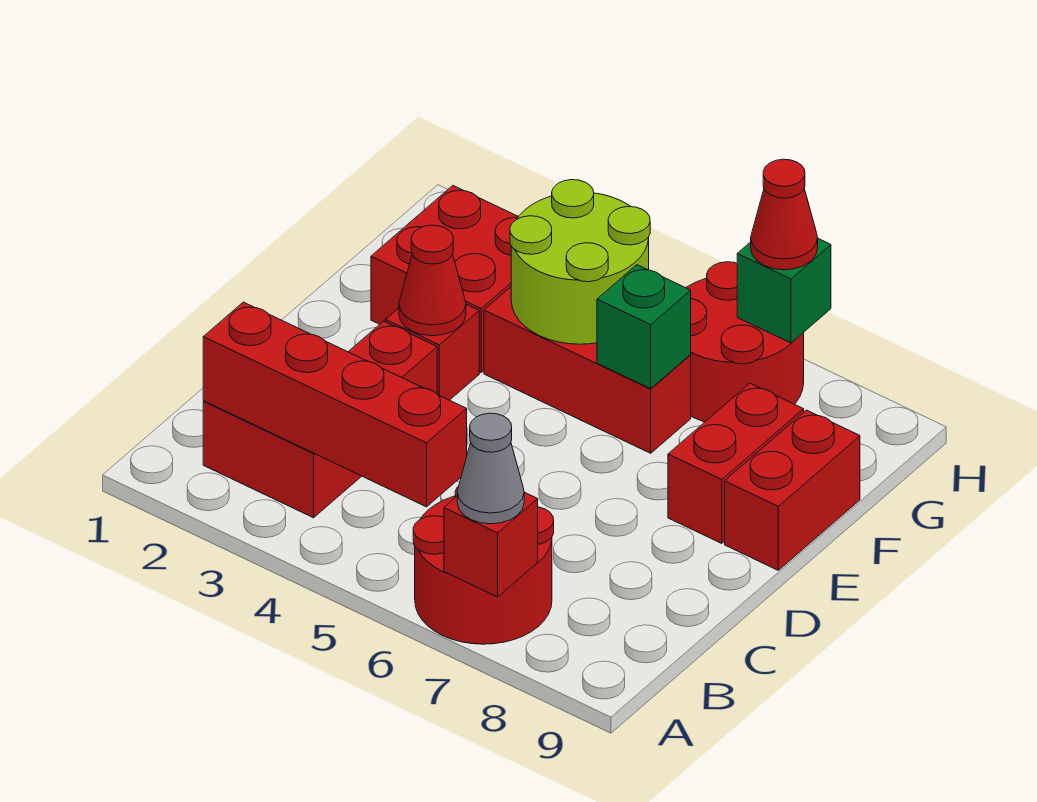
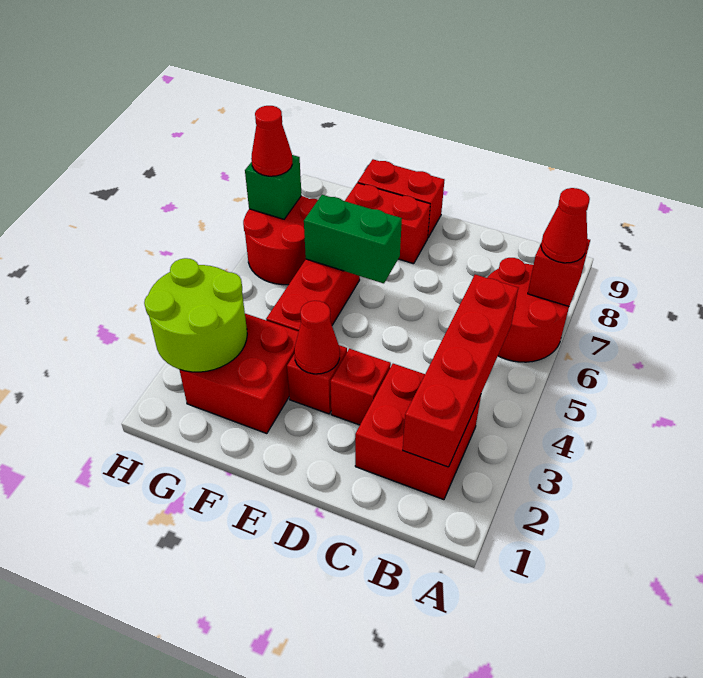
grey 1x1 cone [457,413,524,524] -> red 1x1 cone [541,188,590,263]
lime 2x2 round brick [510,180,650,344] -> lime 2x2 round brick moved to [144,258,247,372]
green 1x1 brick [597,265,691,389] -> green 1x2 brick [304,195,402,283]

